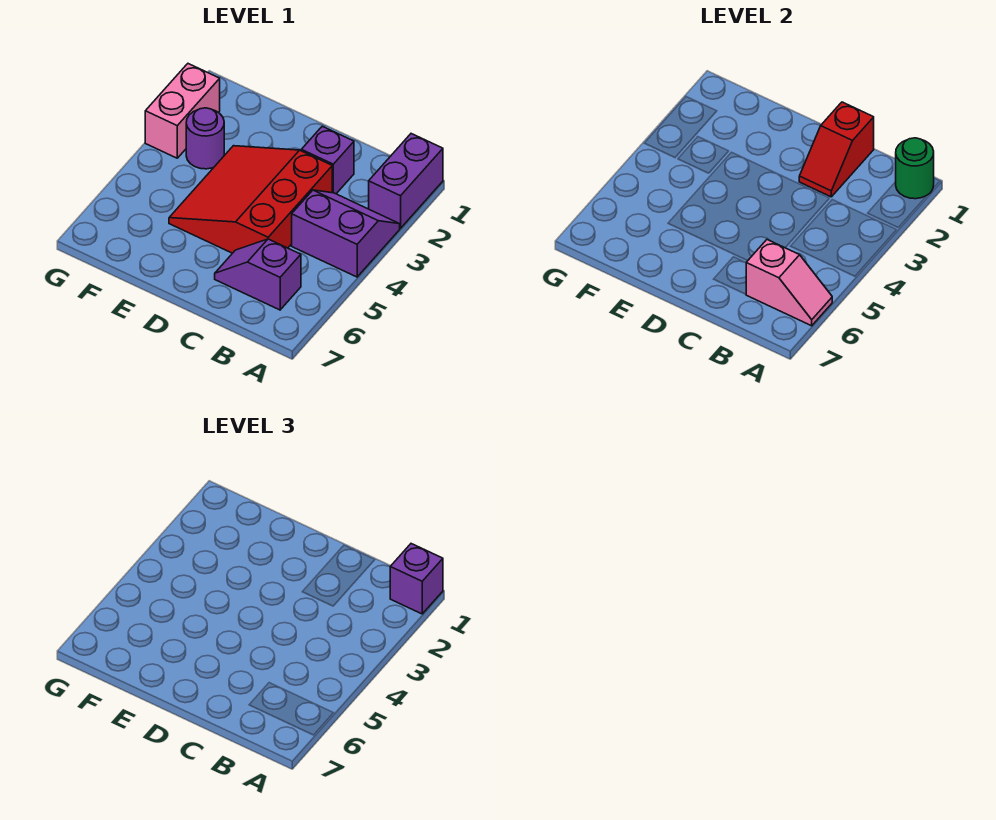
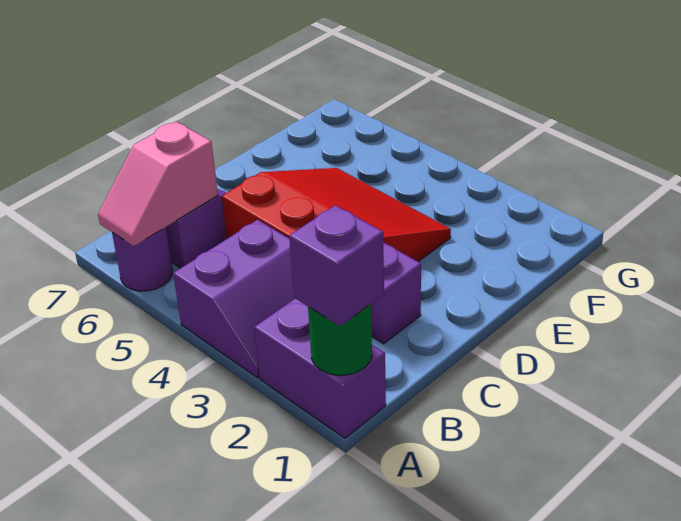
red 1x2 slope [799,102,874,197] -> none
purple 1x1 round brick [186,108,224,169] -> purple 1x1 round brick moved to [112,227,173,291]
pink 1x2 brick [145,64,220,158] -> none

